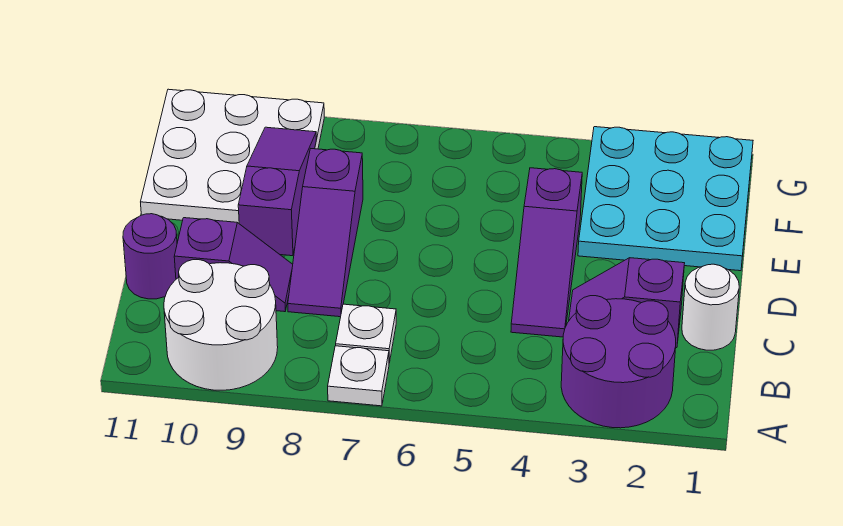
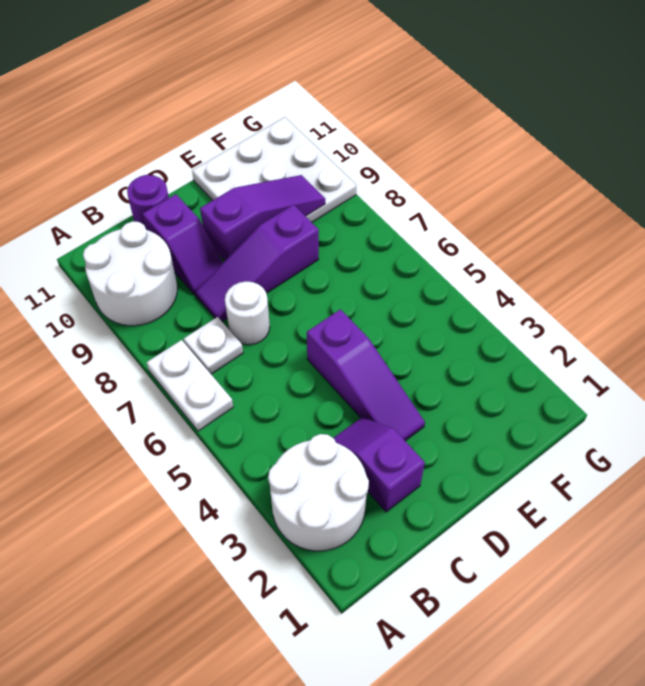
purple 2x2 round brick [561,296,676,428] -> white 2x2 round brick [268,434,369,551]
white 1x1 plate [328,346,389,406] -> white 1x2 plate [147,340,233,431]
white 1x1 round brick [682,264,739,350] -> white 1x1 round brick moved to [225,281,270,345]
purple 1x3 slope [511,168,582,337] -> purple 1x3 slope turned to [307,309,425,441]
cyan 3x3 plate [578,127,753,271] -> none

